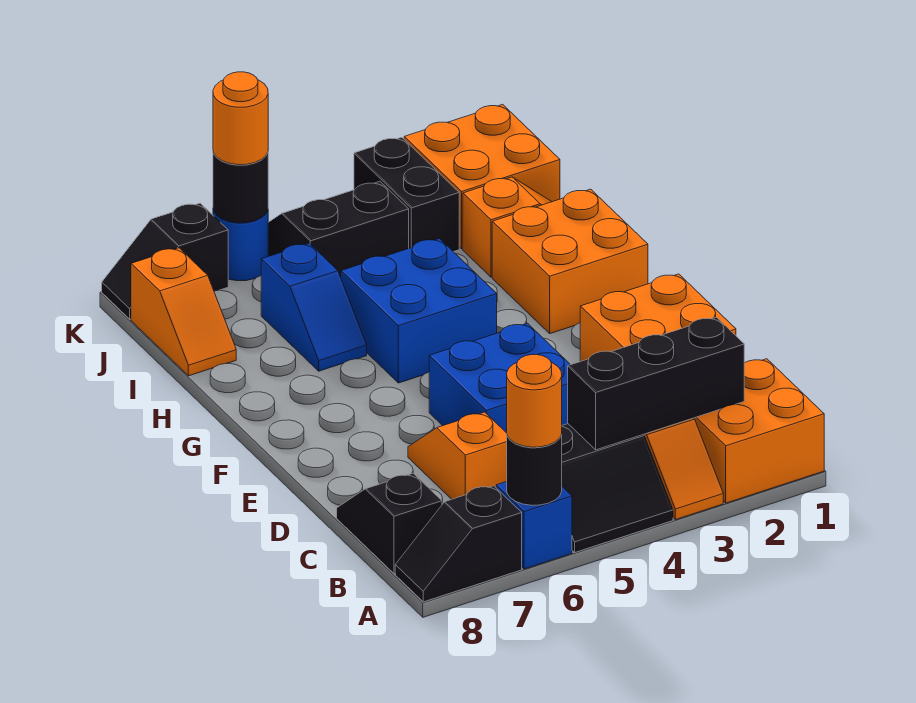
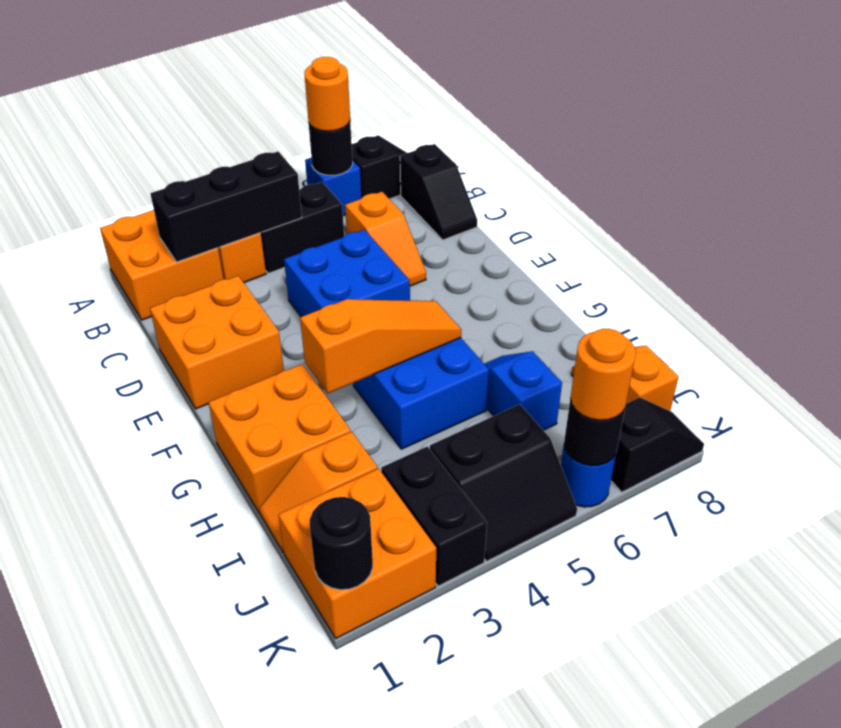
none -> orange 1x3 slope [300,299,461,393]
none -> black 1x1 round brick [310,497,373,590]

